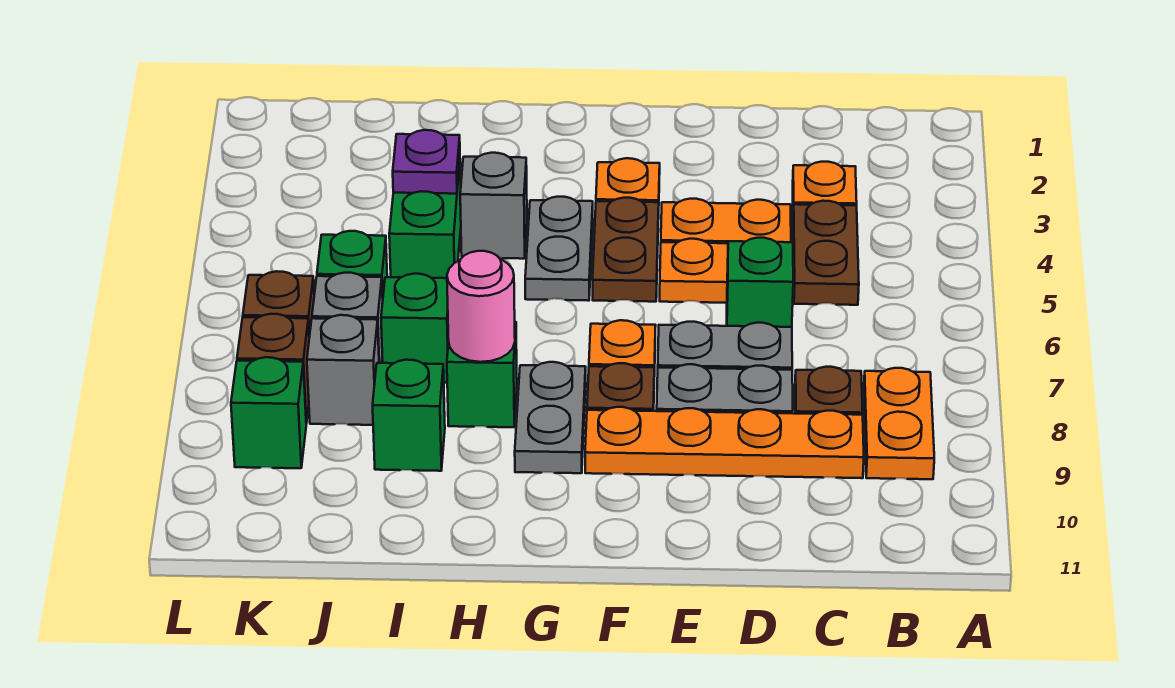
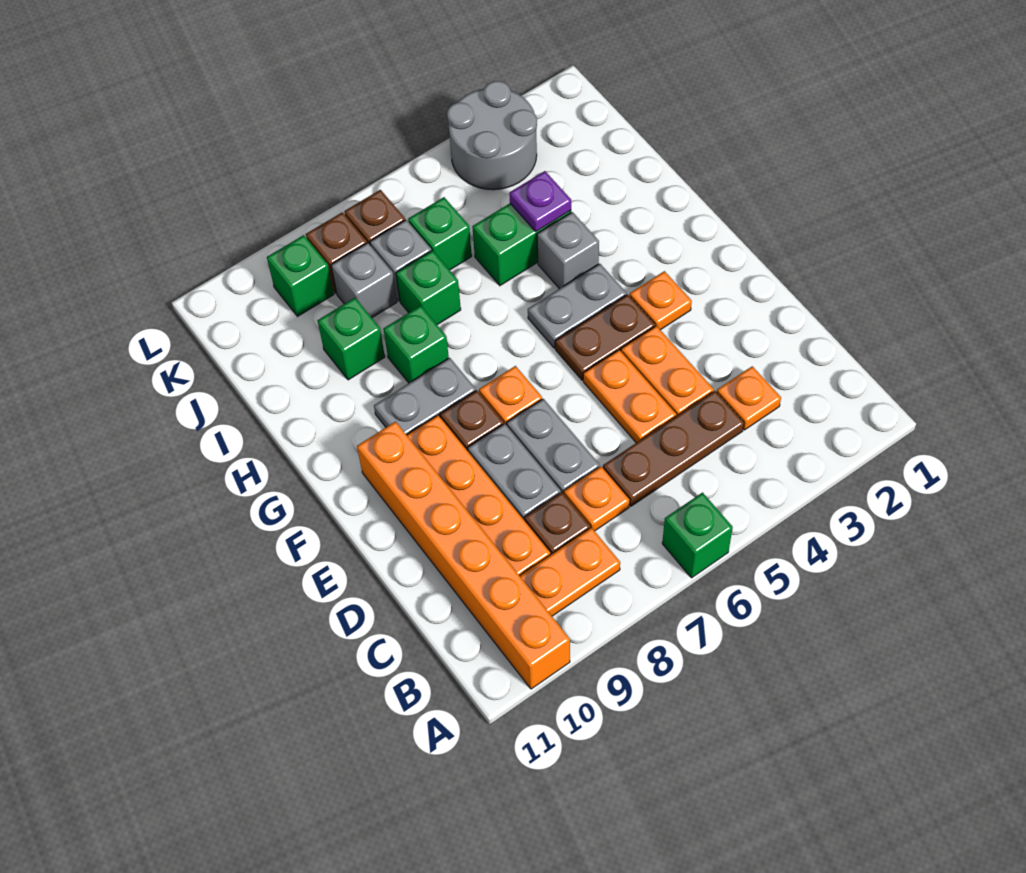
none -> orange 1x6 brick [357,422,570,689]
brown 1x2 plate [793,201,859,305] -> brown 1x3 plate [603,391,744,506]
none -> orange 1x1 plate [564,467,629,531]
green 1x1 brick [727,238,793,327] -> green 1x1 brick moved to [662,493,733,578]
pink 1x1 round brick [447,251,515,362] -> none
none -> grey 2x2 round brick [447,81,537,190]

